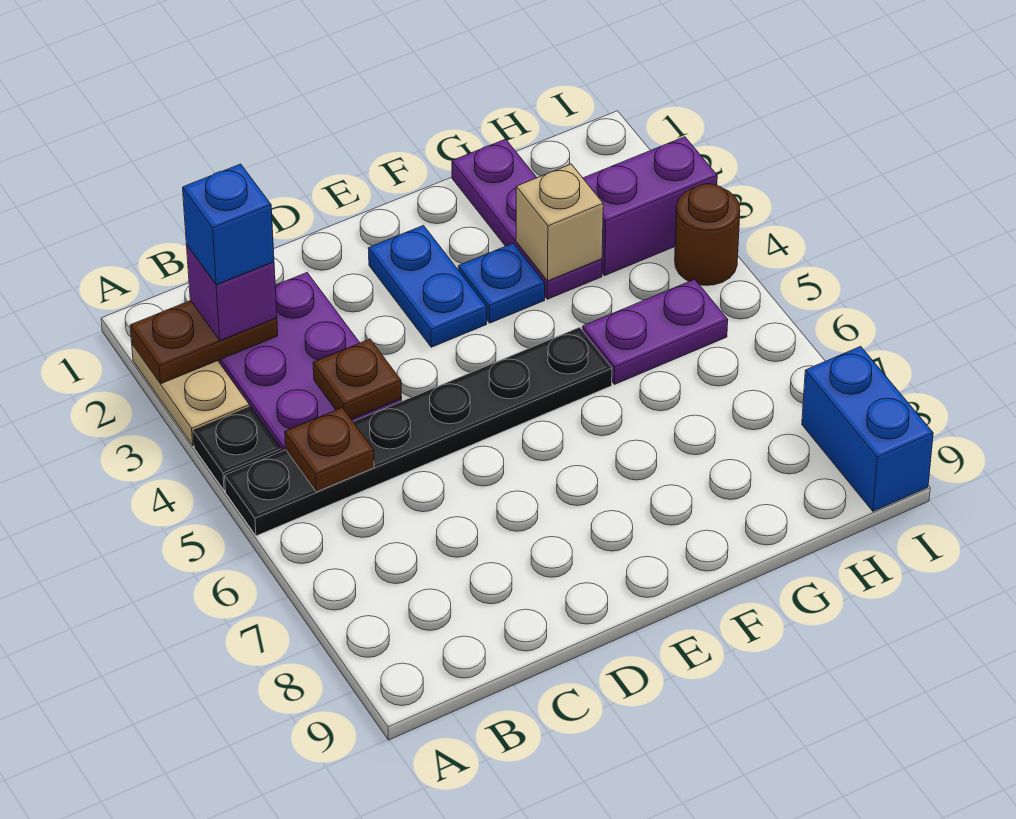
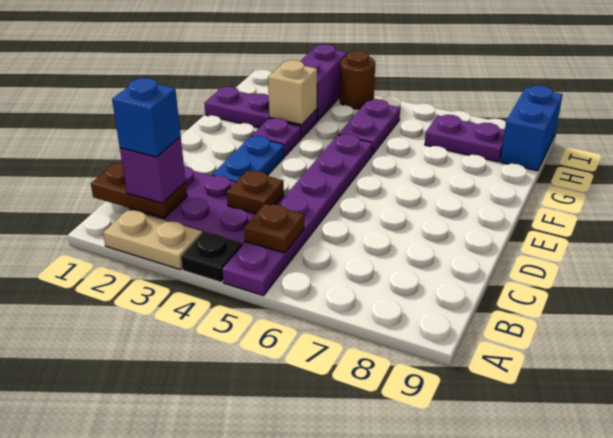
brown 1x2 plate [130,301,278,384] -> brown 1x2 plate turned to [91,163,187,218]
black 1x6 plate [225,327,612,536] -> purple 1x6 plate [222,134,372,296]
blue 1x2 plate [368,226,487,347] -> blue 1x2 plate turned to [212,136,284,182]
blue 1x1 plate [458,243,545,323] -> purple 1x1 plate [252,118,301,156]
none -> purple 1x2 plate [425,115,505,162]
blue 1x2 brick [802,346,933,511] -> blue 1x2 brick turned to [500,86,563,171]

